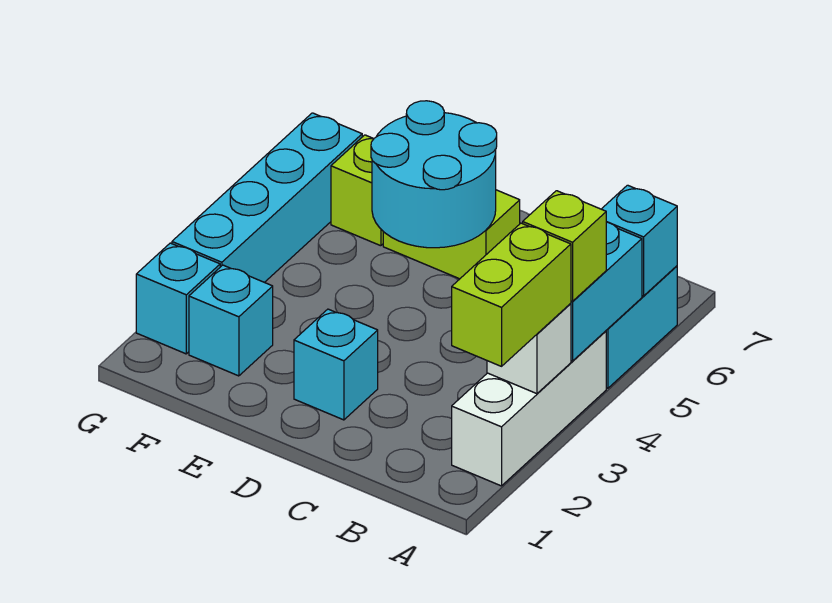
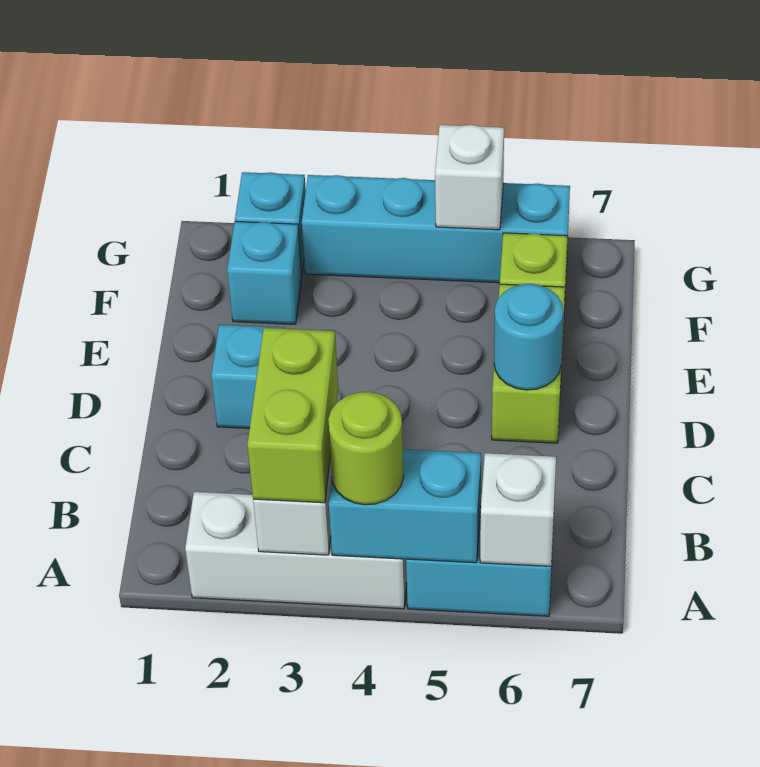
lime 1x2 brick [452,223,571,366] -> lime 1x2 brick turned to [247,328,338,503]
lime 1x1 brick [523,191,606,301] -> lime 1x1 round brick [328,392,404,505]
cyan 1x1 brick [602,185,677,296] -> white 1x1 brick [480,453,556,566]
cyan 2x2 round brick [371,101,497,248] -> cyan 1x1 round brick [494,284,563,390]
none -> white 1x1 brick [435,125,504,230]

